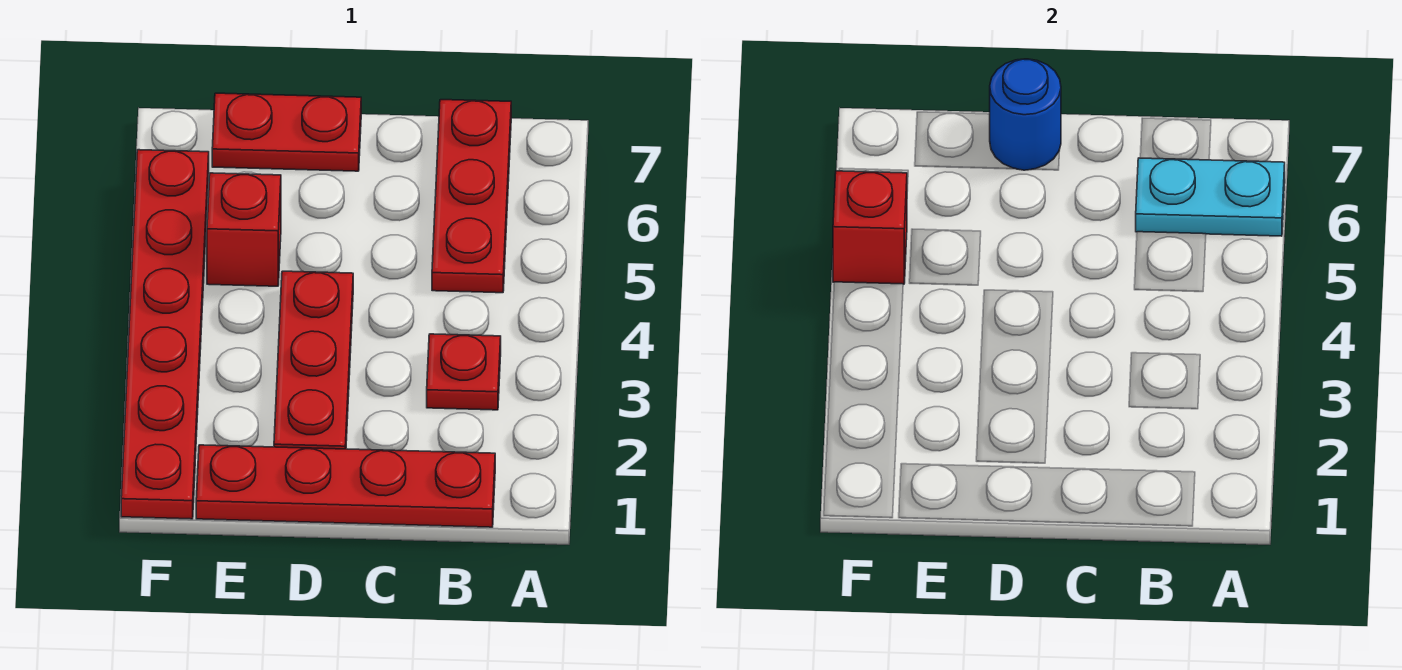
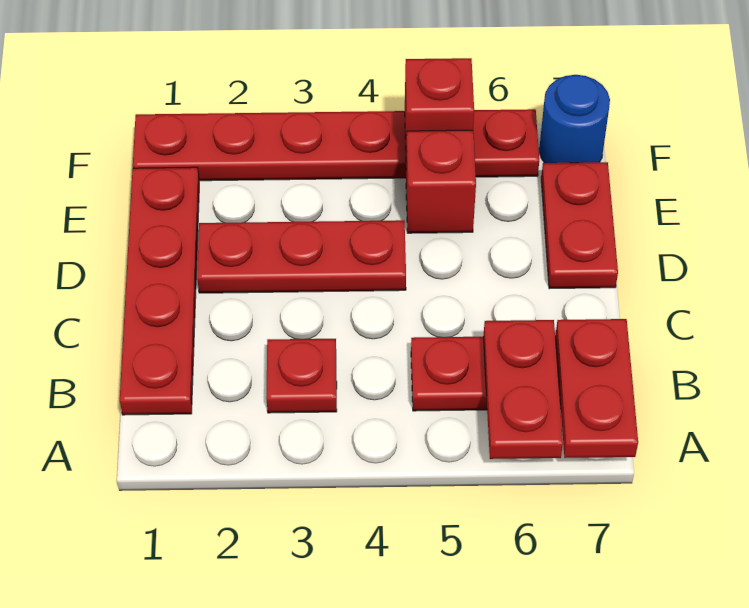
cyan 1x2 plate [1136,158,1285,236] -> red 1x2 plate [483,320,563,459]
none -> red 1x2 plate [555,319,638,458]
blue 1x1 round brick [990,59,1061,170] -> blue 1x1 round brick moved to [539,75,610,163]

